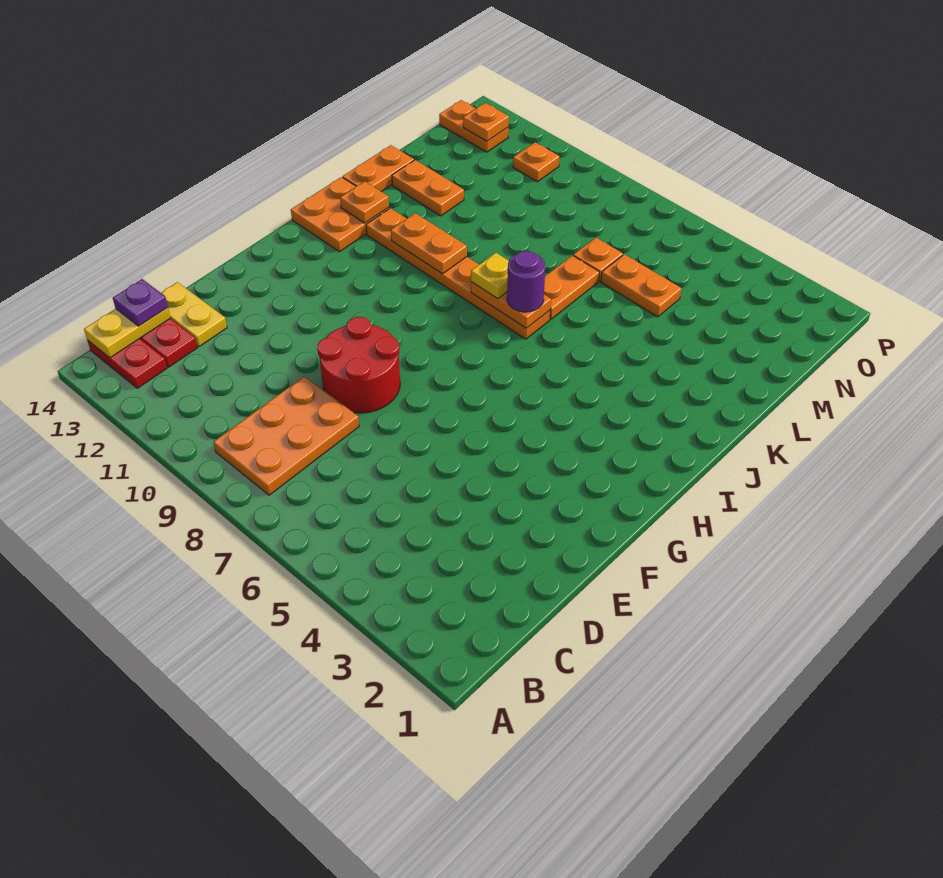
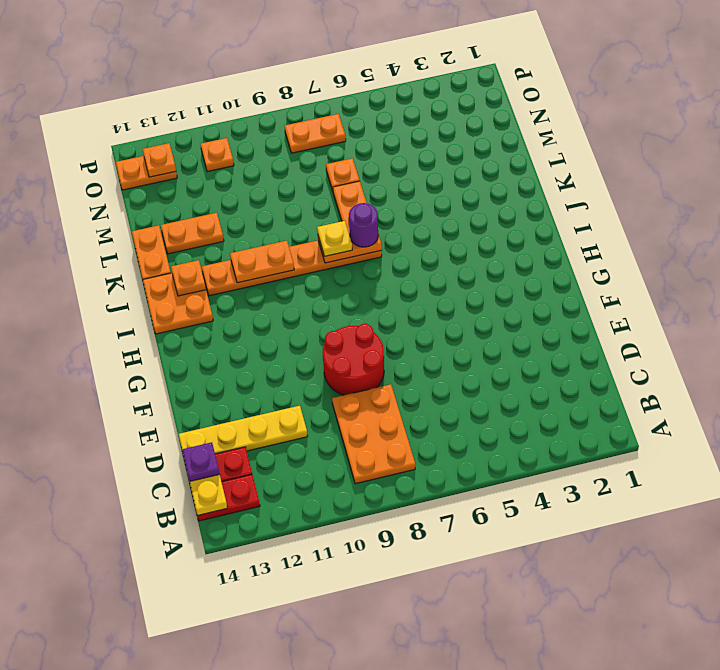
yellow 1x2 plate [161,282,227,347] -> yellow 1x4 plate [179,406,308,454]
orange 1x2 plate [601,254,681,317] -> orange 1x2 plate moved to [285,114,346,153]

